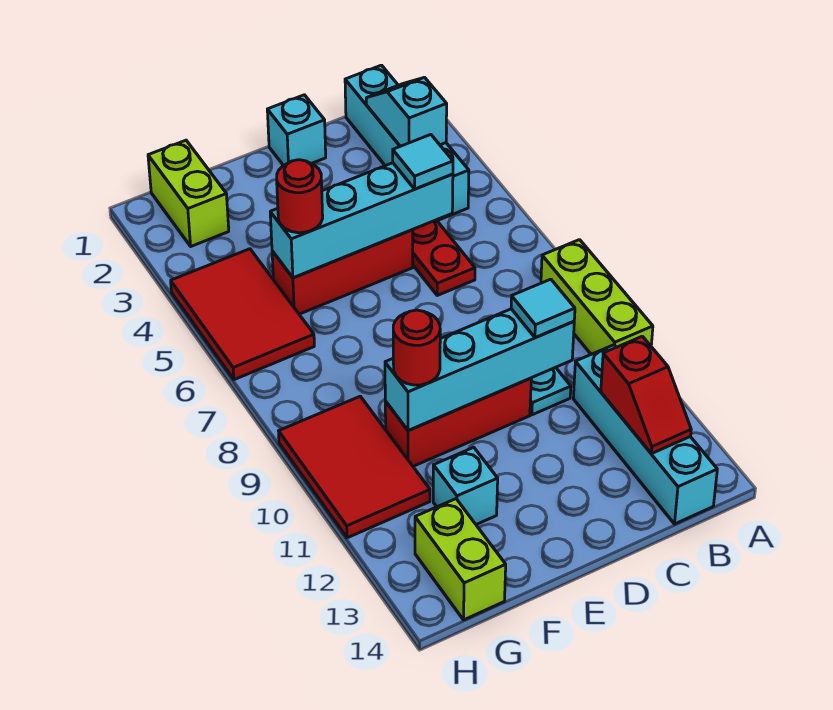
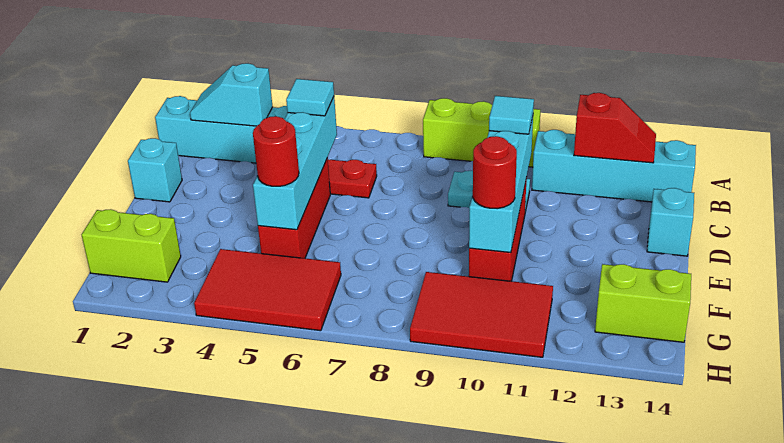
cyan 1x1 brick [433,447,498,525] -> cyan 1x1 brick moved to [647,188,694,256]

